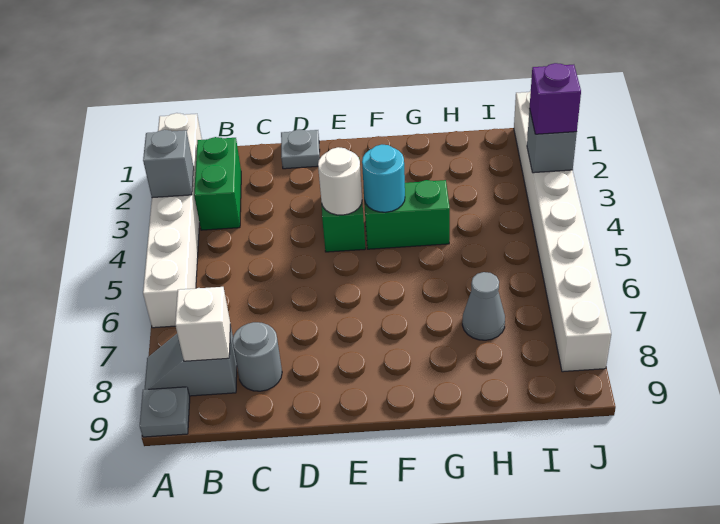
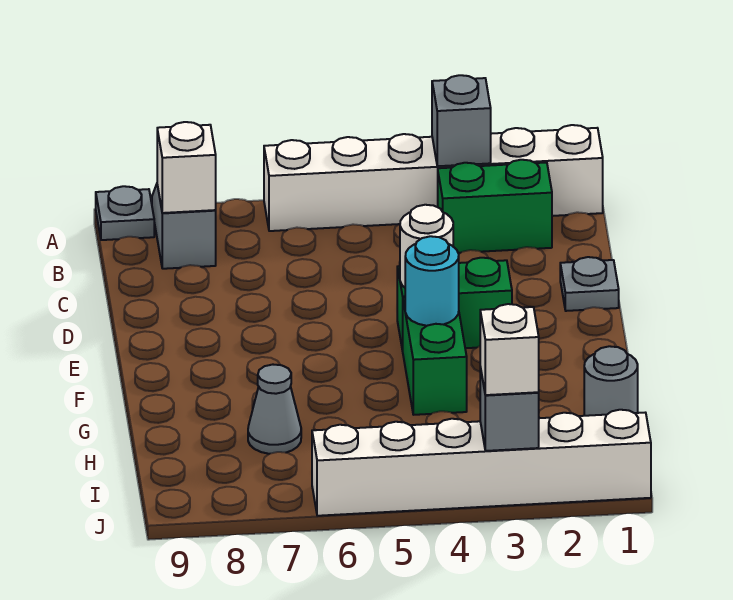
grey 1x1 round brick [232,322,282,391] -> grey 1x1 round brick moved to [584,346,638,416]
white 1x8 brick [514,91,611,372] -> white 1x6 brick [312,410,651,516]
purple 1x1 brick [530,63,581,134] -> white 1x1 brick [480,304,539,395]

